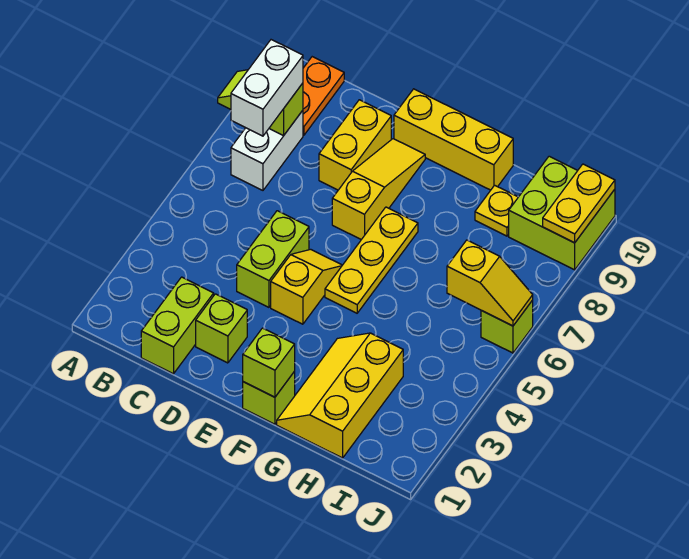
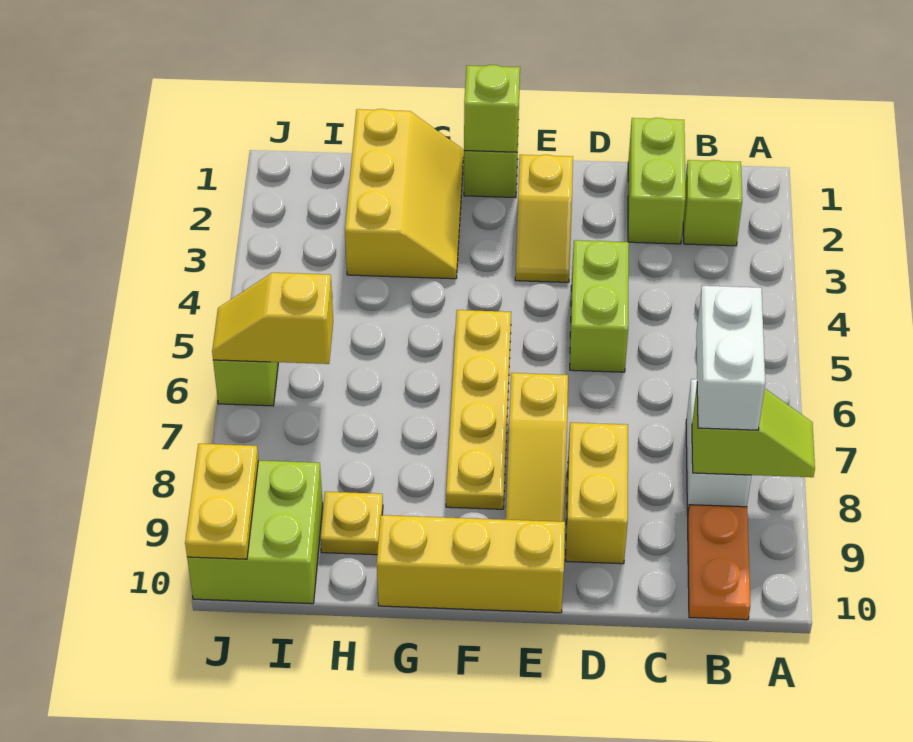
lime 1x1 brick [196,294,247,363] -> lime 1x1 brick moved to [683,160,742,246]
yellow 1x2 slope [271,249,342,324] -> yellow 1x2 slope moved to [515,155,573,282]
yellow 1x3 plate [325,207,418,313] -> yellow 1x4 plate [446,310,511,509]

